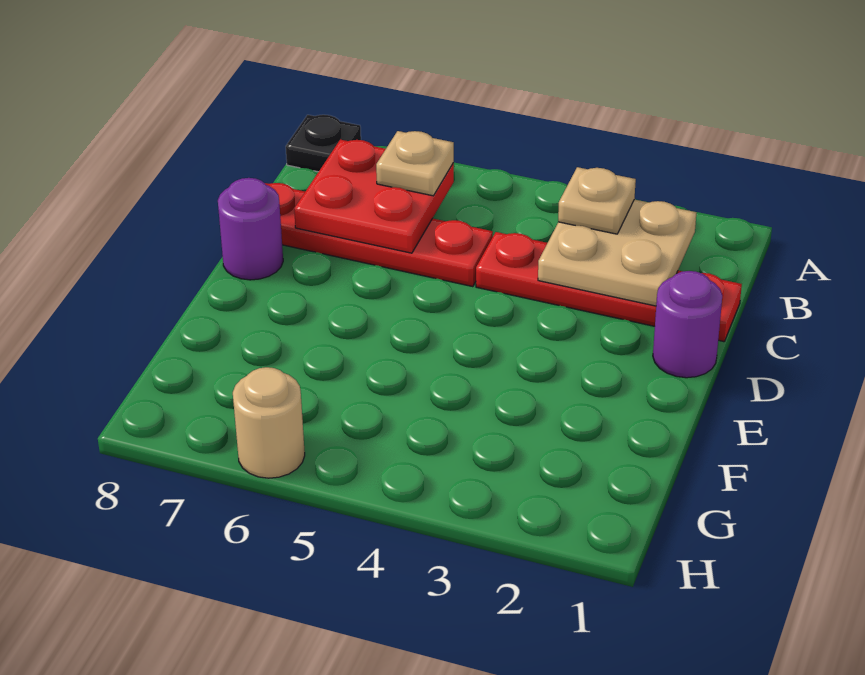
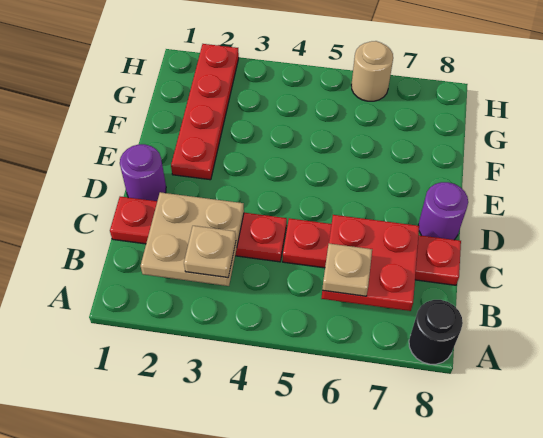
black 1x1 plate [286,115,361,172] -> black 1x1 round brick [409,300,463,364]
none -> red 1x4 plate [171,44,239,180]

